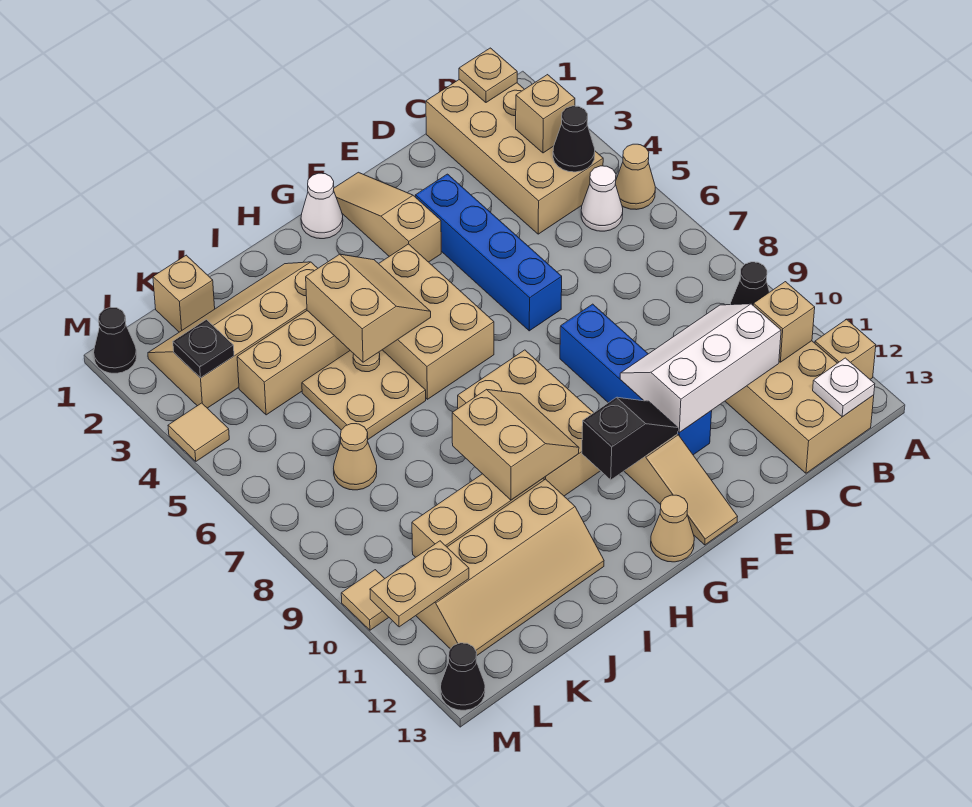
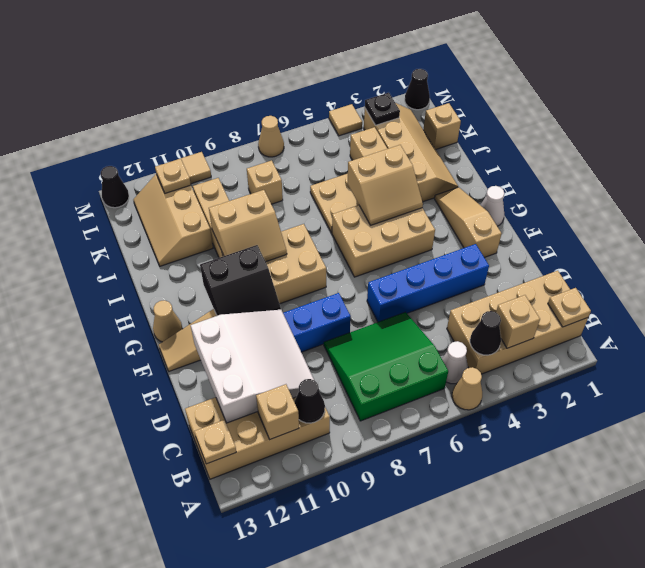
tan 1x1 brick [815,319,876,379] -> tan 1x1 brick moved to [247,160,283,204]
none -> green 3x3 slope [324,312,448,421]
white 1x1 plate [813,358,875,417] -> tan 1x1 plate [194,420,236,464]
white 2x3 slope [620,304,781,433] -> white 3x3 slope [191,310,314,423]
tan 1x3 slope [334,172,441,262] -> tan 1x3 slope turned to [435,187,502,258]
black 1x2 slope [582,397,678,480] -> black 2x2 slope [200,245,281,316]
tan 2x4 slope [416,479,604,655] -> tan 2x3 slope [133,174,213,266]
tan 1x1 cone [334,424,377,490] -> tan 1x1 cone moved to [258,116,284,157]
tan 1x2 plate [370,541,469,627] -> tan 1x1 plate [155,158,191,193]

